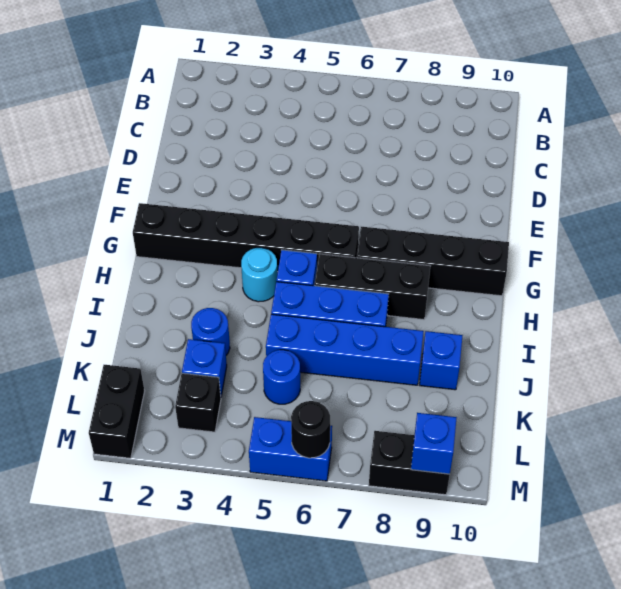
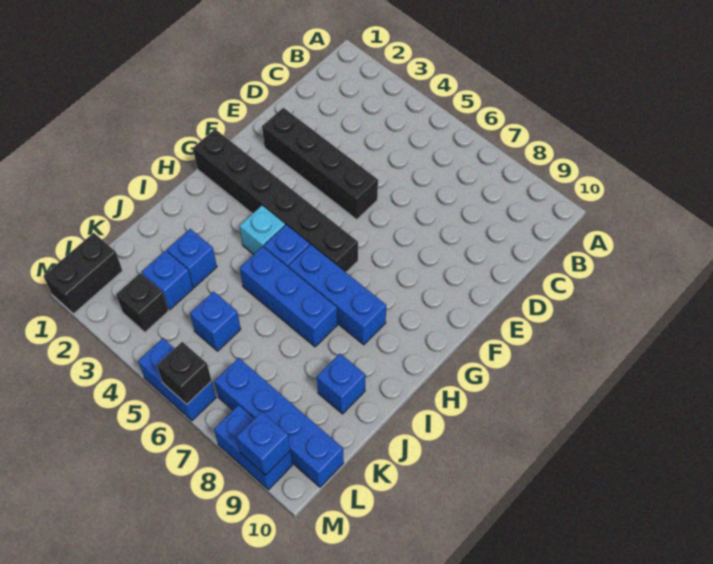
black 1x4 brick [357,227,509,296] -> black 1x4 brick moved to [262,108,378,219]
cyan 1x1 round brick [241,248,277,302] -> cyan 1x1 brick [239,206,285,254]
black 1x3 brick [314,254,430,320] -> blue 1x3 brick [288,245,386,345]
blue 1x1 round brick [191,308,230,355] -> blue 1x1 brick [167,229,217,288]
blue 1x4 brick [266,314,424,385] -> blue 1x4 brick moved to [214,358,344,487]
blue 1x1 round brick [263,350,300,404] -> blue 1x1 brick [190,291,241,351]
black 1x1 round brick [291,401,330,458] -> black 1x1 brick [157,342,212,404]
black 1x2 brick [369,431,450,495] -> blue 1x2 brick [214,405,292,490]

